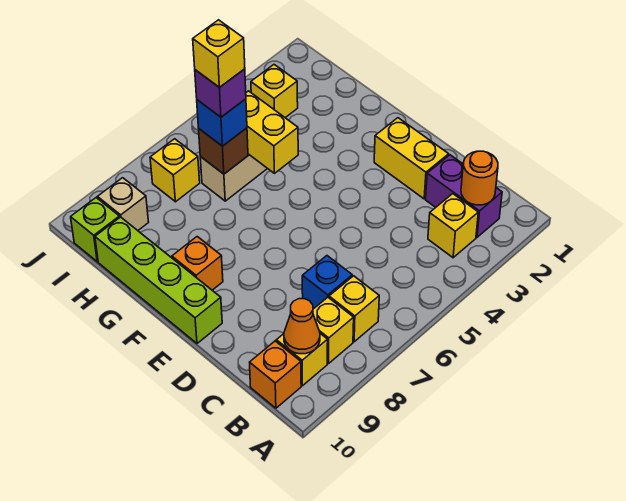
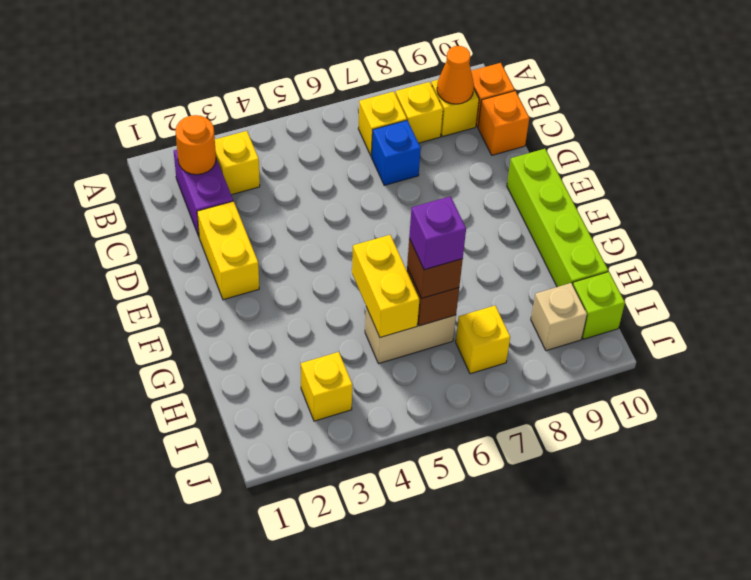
orange 1x1 brick [172,237,223,290] -> orange 1x1 brick moved to [478,91,529,155]
blue 1x1 brick [197,99,247,146] -> brown 1x1 brick [407,239,463,298]
yellow 1x1 brick [193,20,245,87] -> none

